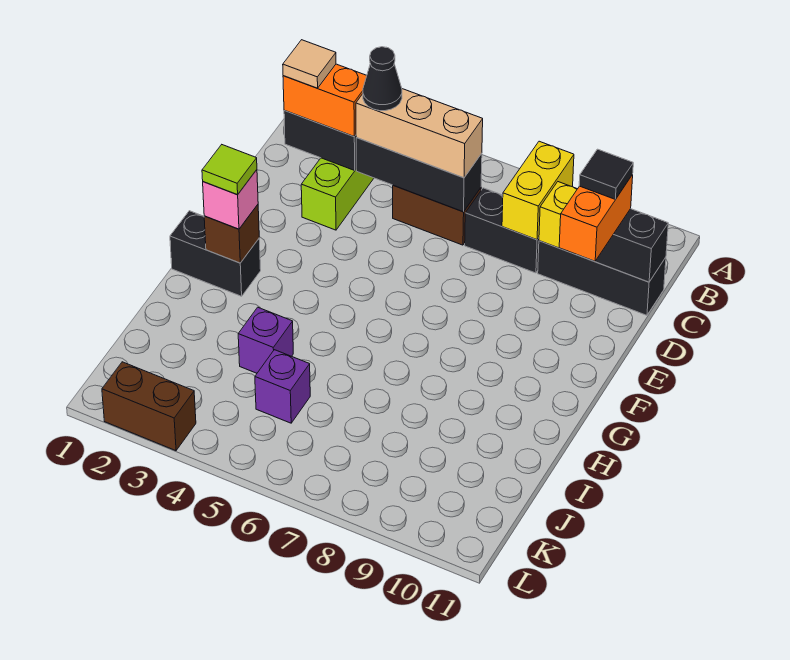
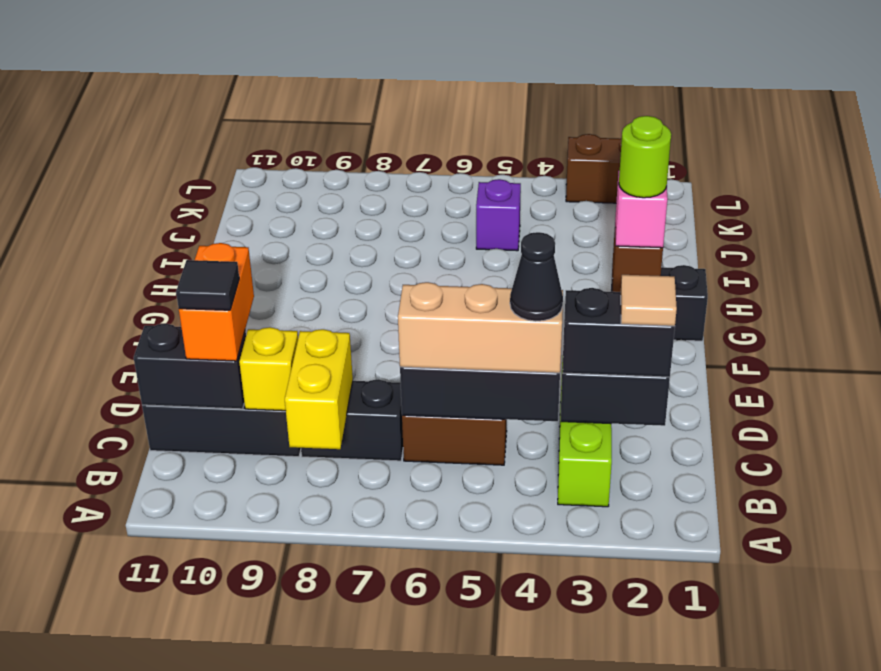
orange 1x2 brick [283,64,367,136] -> black 1x2 brick [563,288,675,377]
lime 1x1 tile [202,145,257,195] -> lime 1x1 round brick [619,116,671,198]
purple 1x1 brick [238,307,293,373] -> none

